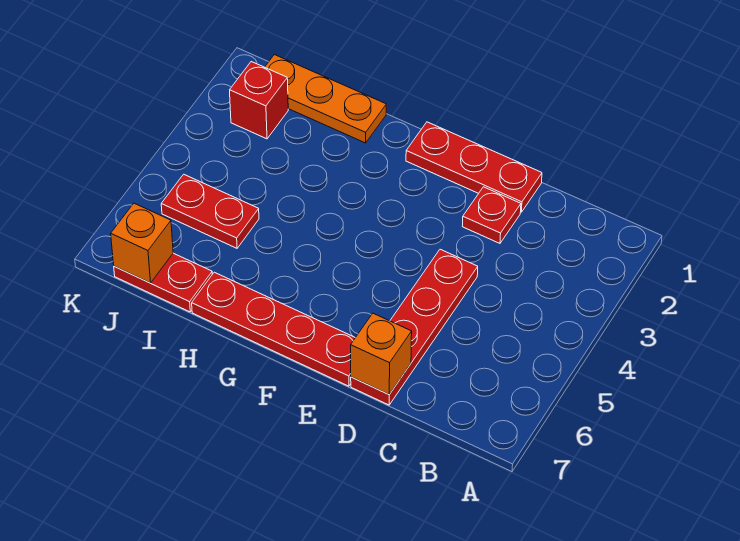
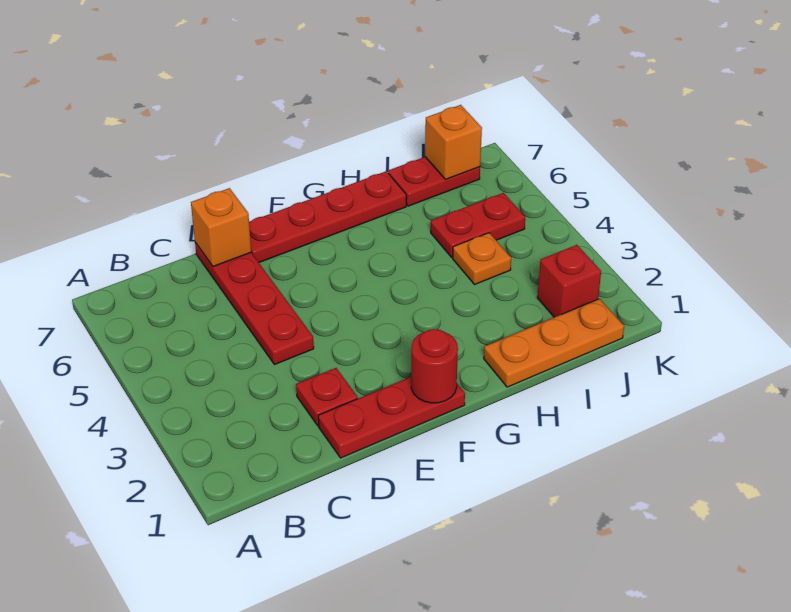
none -> red 1x1 round brick [411,329,458,403]
none -> orange 1x1 plate [453,233,511,285]

